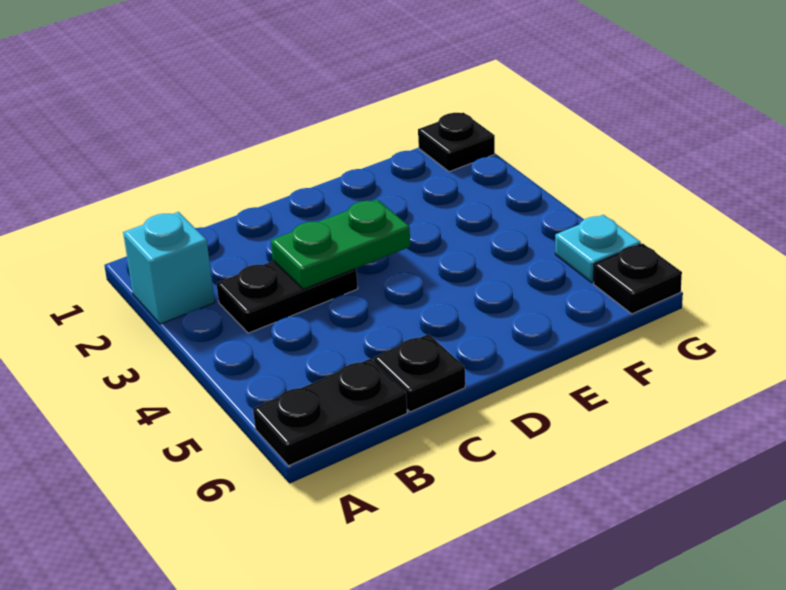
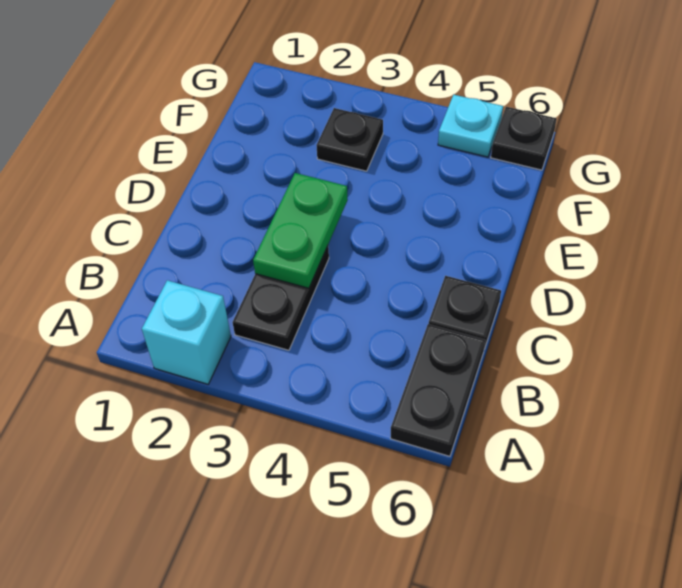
black 1x1 plate [418,113,495,172] -> black 1x1 plate moved to [316,108,383,171]

